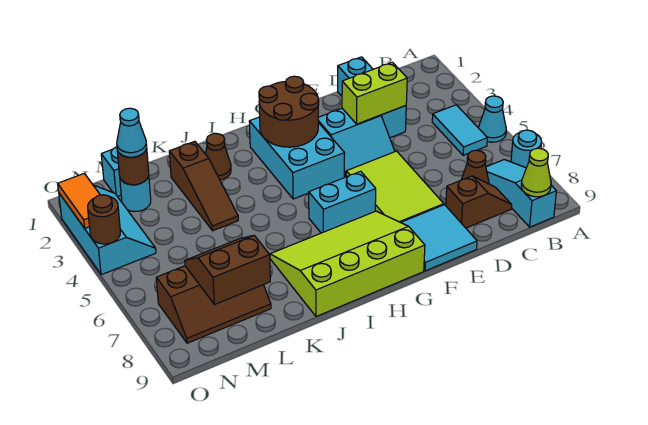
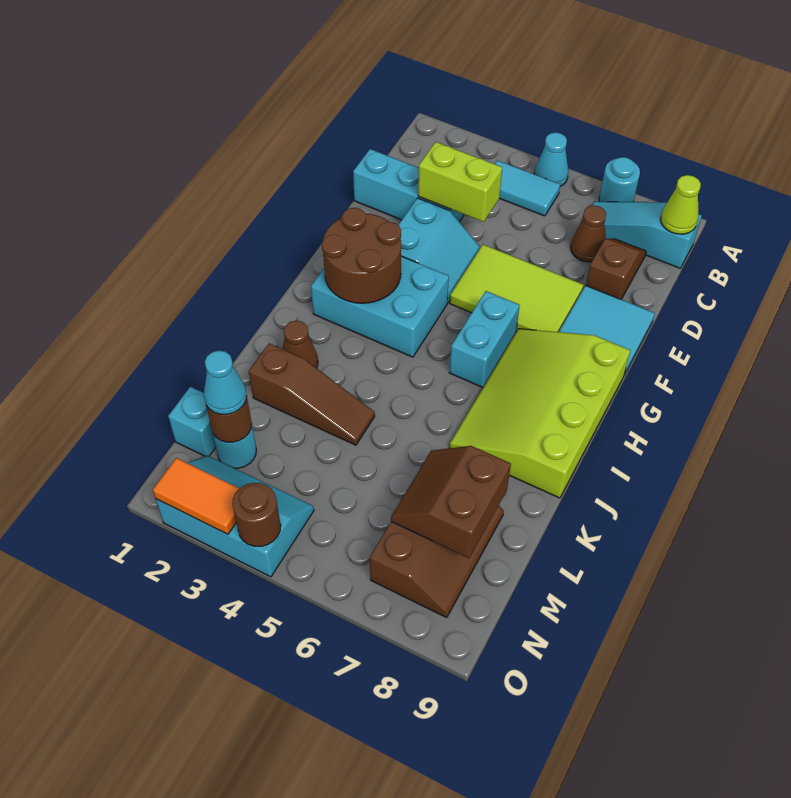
lime 1x2 brick [342,62,407,124] -> lime 1x2 brick turned to [418,142,502,222]

